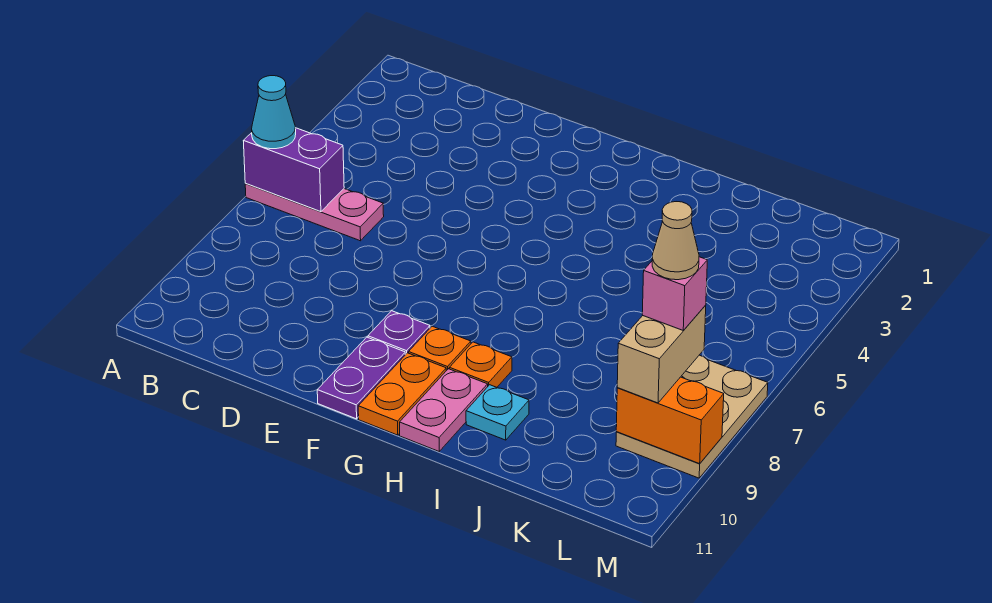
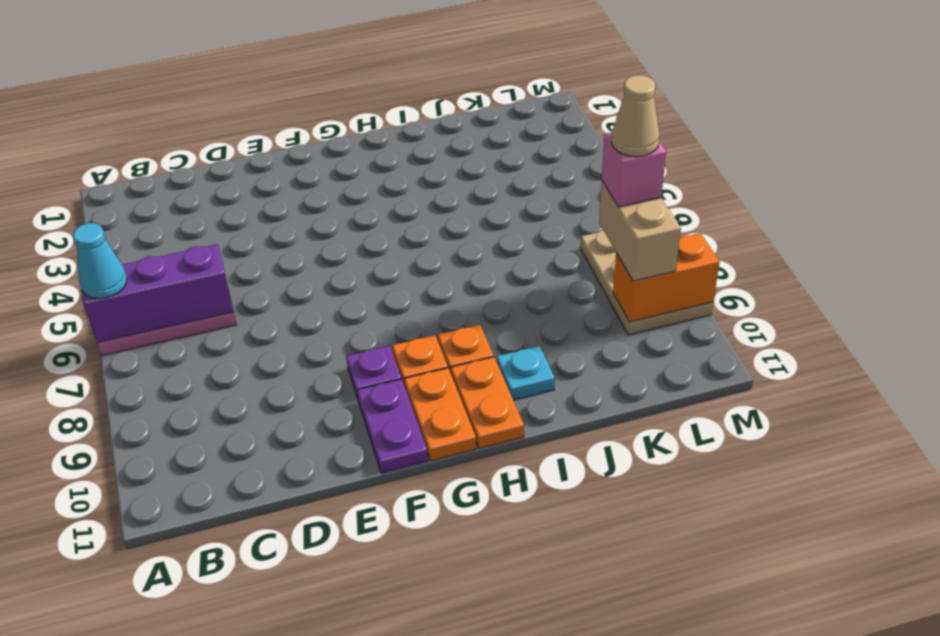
purple 1x2 brick [244,128,344,212] -> purple 1x3 brick [82,244,234,343]
pink 1x2 plate [400,369,488,451] -> orange 1x2 plate [451,357,524,449]

